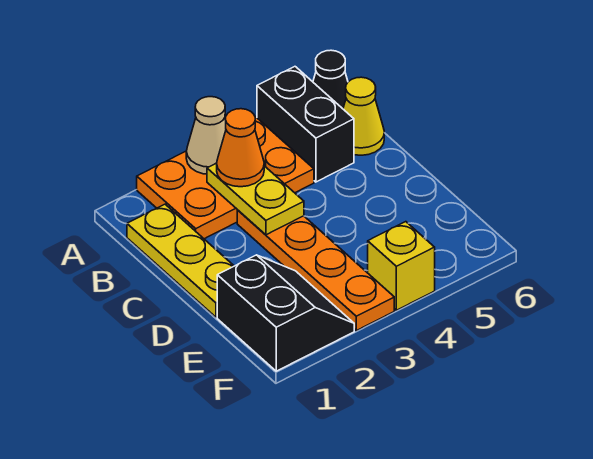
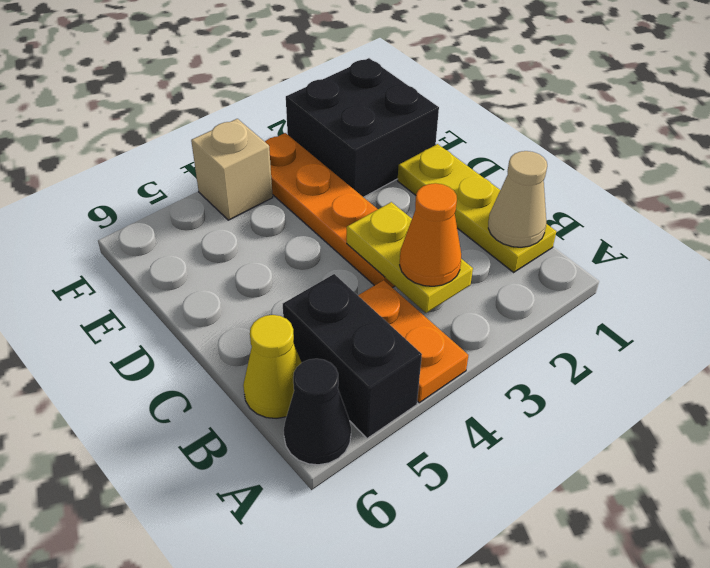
orange 2x3 plate [137,117,314,239] -> orange 1x2 plate [358,280,468,403]
tan 1x1 cone [186,97,226,174] -> tan 1x1 cone moved to [488,151,547,247]
black 2x2 slope [217,255,354,371] -> black 2x2 brick [286,58,439,197]
yellow 1x1 brick [368,222,435,310] -> tan 1x1 brick [191,119,273,220]

